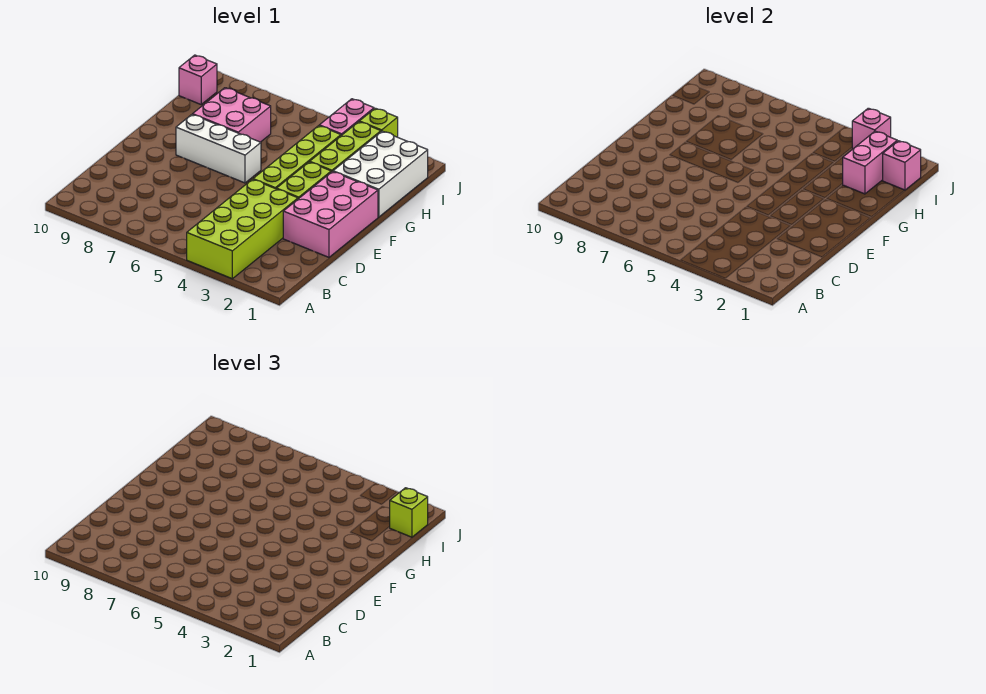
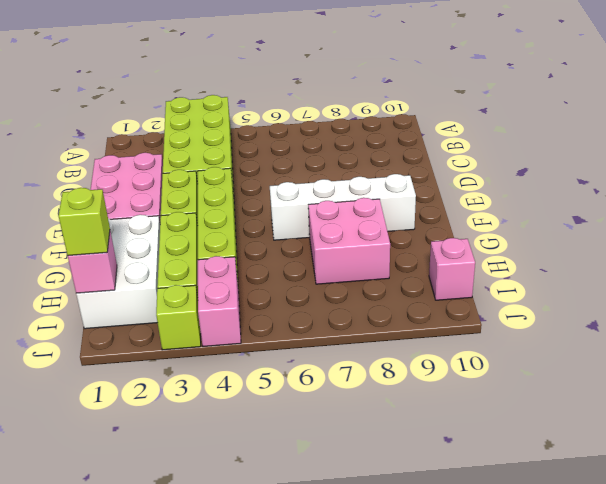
white 1x3 brick [176,114,261,183] -> white 1x4 brick [270,174,416,240]
pink 1x2 brick [842,131,897,194] -> none
pink 1x1 brick [852,108,891,149] -> none

